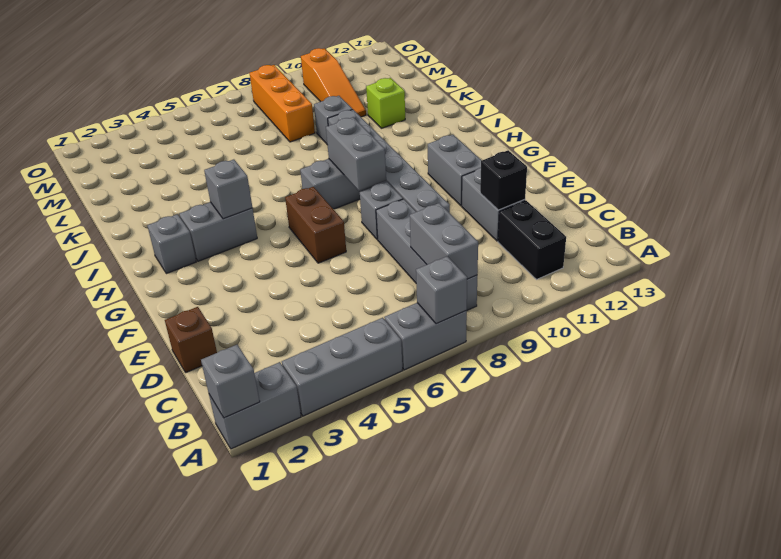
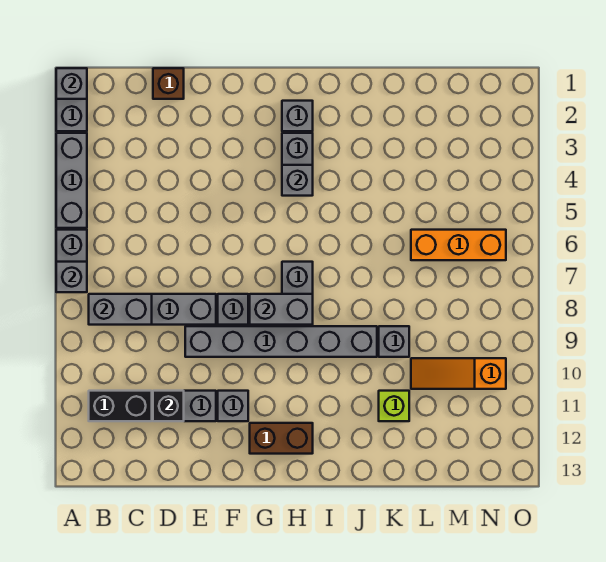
brown 1x2 brick [285,187,346,263] -> brown 1x2 brick moved to [250,423,313,454]
grey 1x2 brick [428,135,482,206] -> grey 1x1 brick [218,391,248,421]
orange 1x3 brick [250,65,315,142] -> orange 1x3 brick moved to [411,230,506,260]

